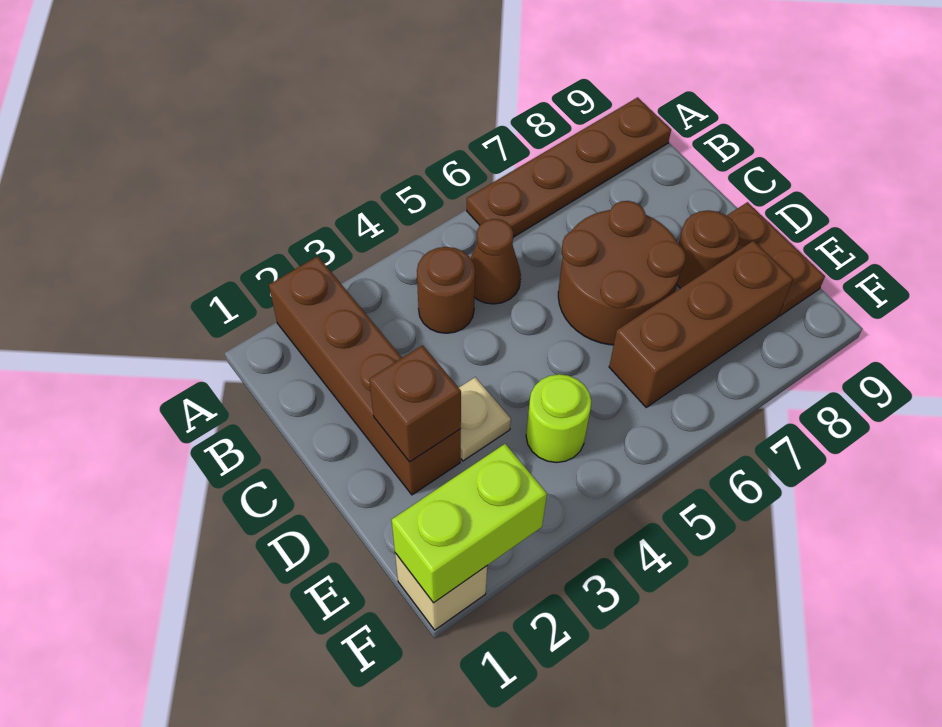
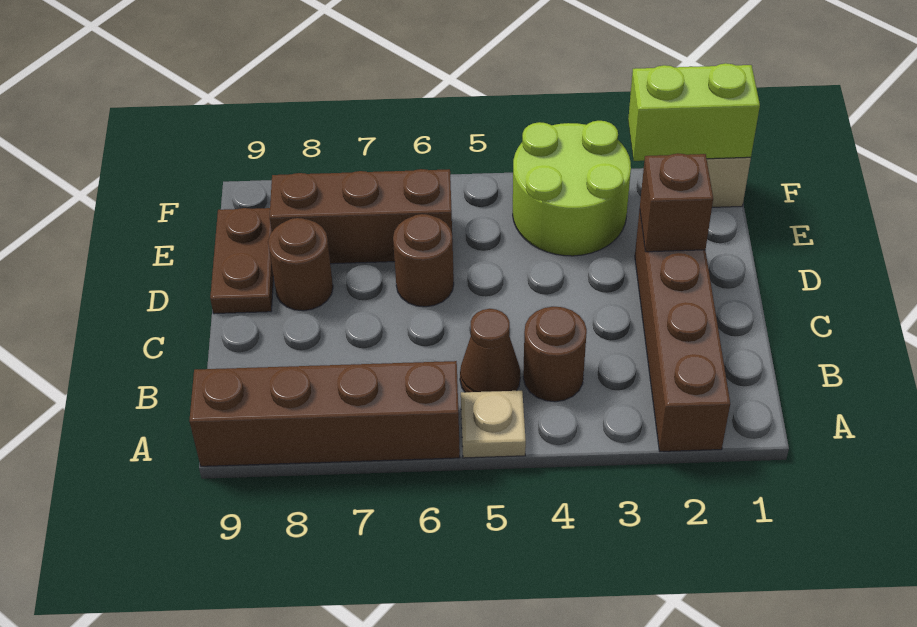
brown 1x4 plate [467,97,671,237] -> brown 1x4 brick [189,361,460,466]
brown 2x2 round brick [558,201,685,345] -> brown 1x1 round brick [393,214,454,307]
tan 1x1 plate [459,377,511,461] -> tan 1x1 plate moved to [461,391,526,458]
lime 1x1 round brick [526,374,591,463] -> lime 2x2 round brick [513,121,631,256]

